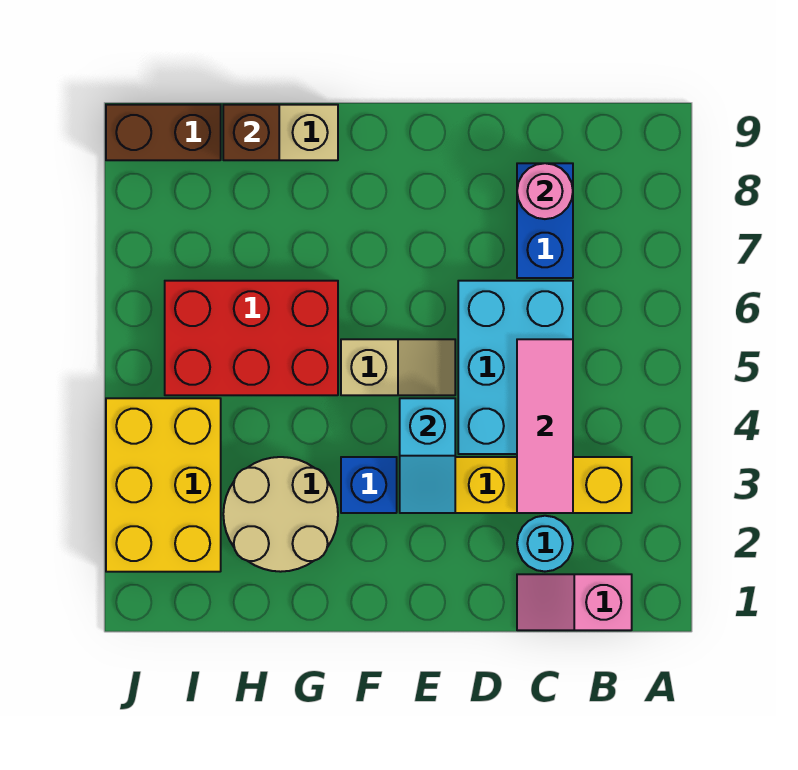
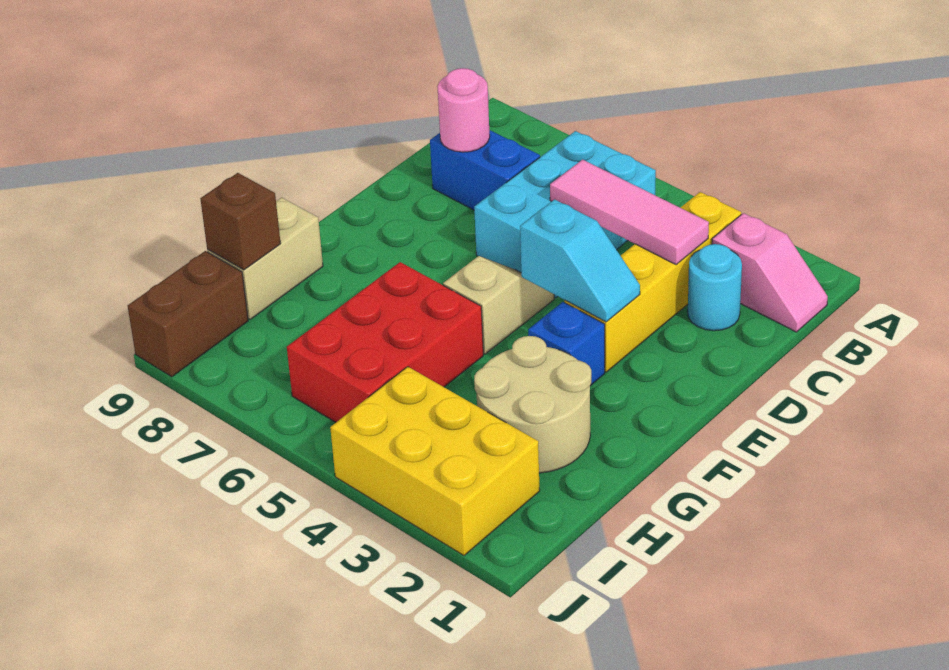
pink 1x2 slope [517,574,632,630] -> pink 1x2 slope turned to [712,213,828,332]
cyan 2x3 brick [458,281,573,454] -> cyan 2x3 brick turned to [474,131,656,298]

